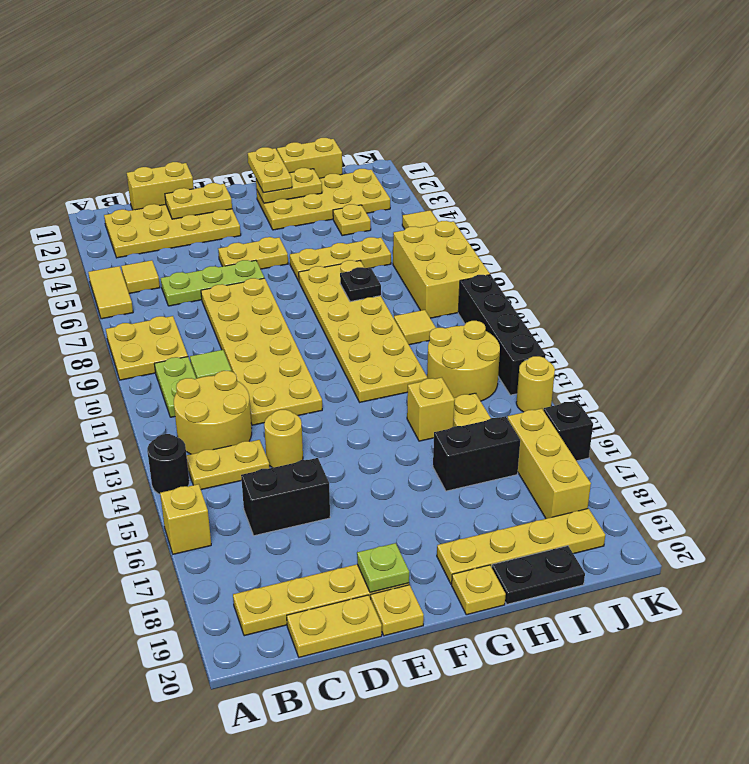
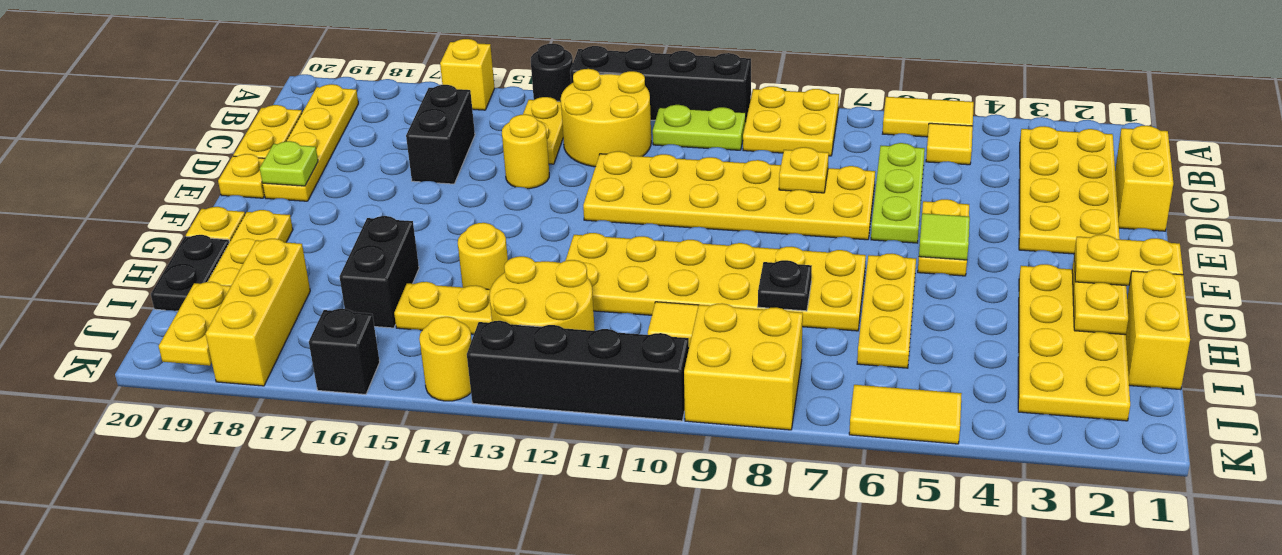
none -> black 1x4 brick [570,46,751,120]
lime 1x1 tile [190,350,232,379] -> lime 1x1 tile moved to [919,213,970,260]
yellow 1x2 plate [165,183,232,219] -> yellow 1x2 plate moved to [159,282,231,366]
yellow 1x1 brick [407,377,455,441] -> yellow 1x1 round brick [458,223,508,289]
yellow 1x1 plate [333,204,371,236] -> yellow 1x1 plate moved to [779,147,829,193]
yellow 2x3 brick [393,221,490,318] -> yellow 2x2 brick [684,303,803,430]
yellow 1x3 brick [507,408,591,519] -> yellow 1x3 brick turned to [205,239,310,386]

